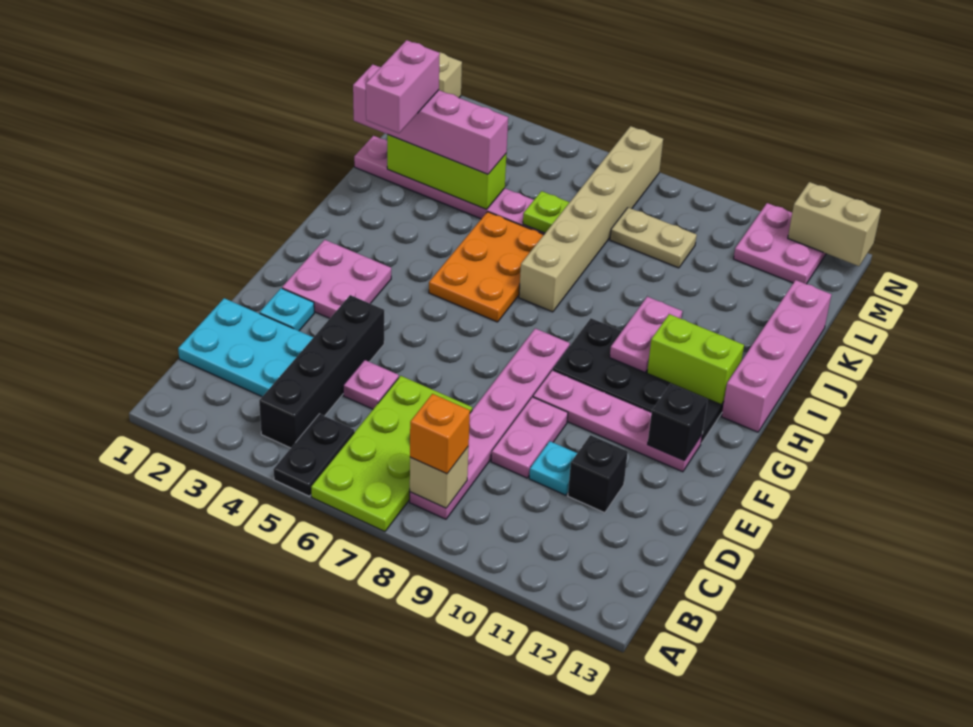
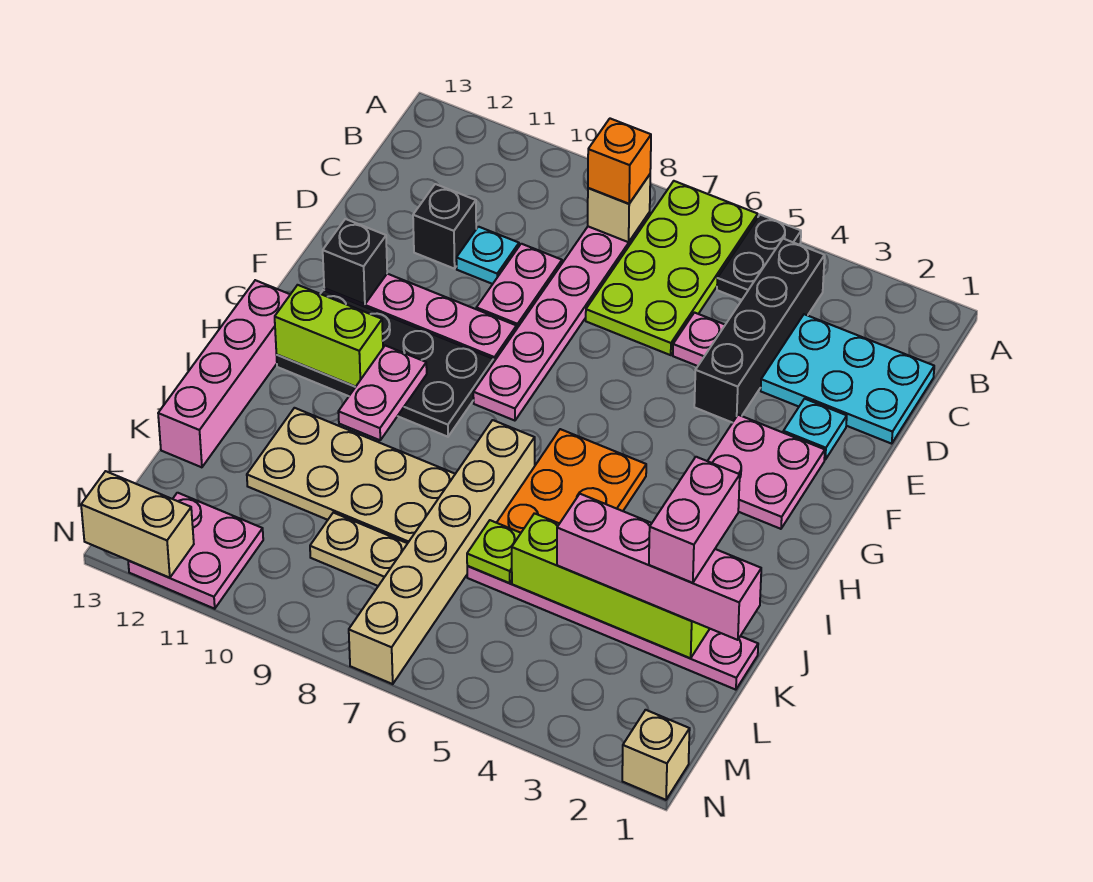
none -> tan 2x4 plate [247,408,455,543]
lime 1x3 brick [387,135,506,209] -> lime 1x4 brick [512,513,710,658]

